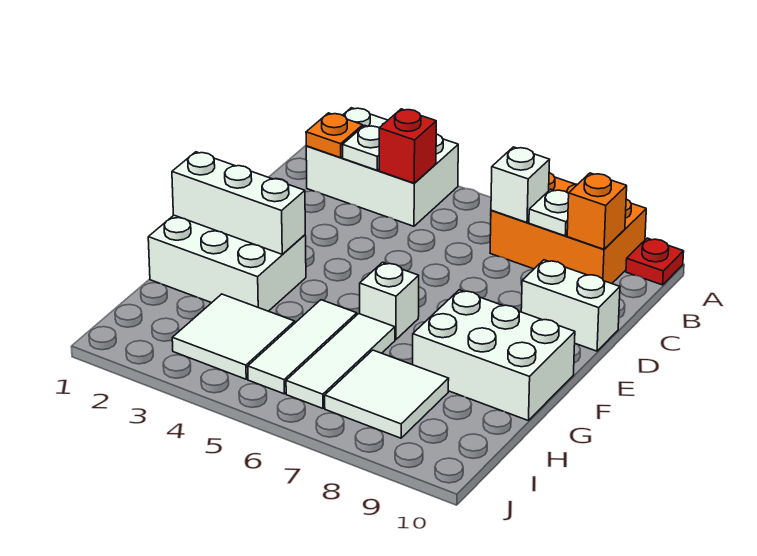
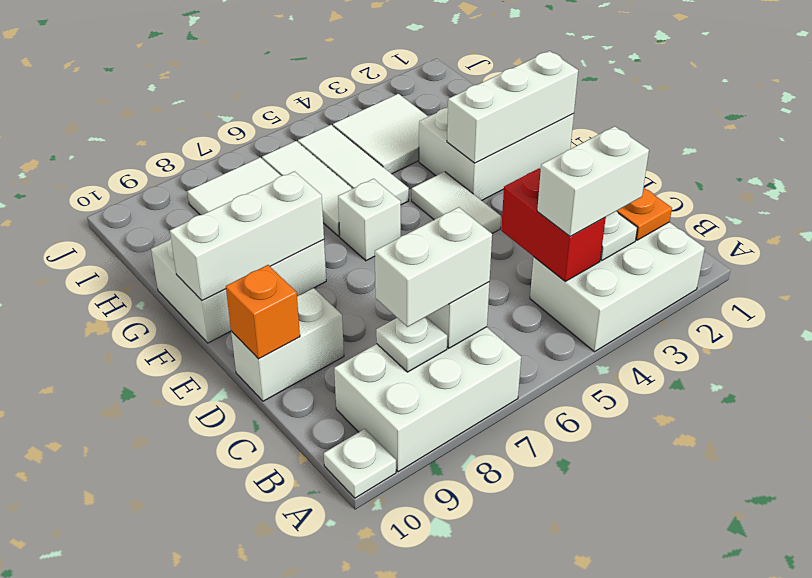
orange 2x3 brick [490,173,646,284] -> white 2x3 brick [334,327,521,472]
red 1x1 plate [626,238,684,285] -> white 1x1 plate [324,429,396,498]
none -> white 1x2 brick [537,126,649,236]
red 1x1 brick [379,109,436,183] -> red 1x2 brick [501,168,606,281]
none -> white 1x2 brick [375,207,492,327]
orange 1x1 brick [567,173,627,249] -> orange 1x1 brick moved to [226,265,300,359]
none -> white 1x2 tile [412,172,501,233]
none -> white 1x3 brick [170,171,324,300]

